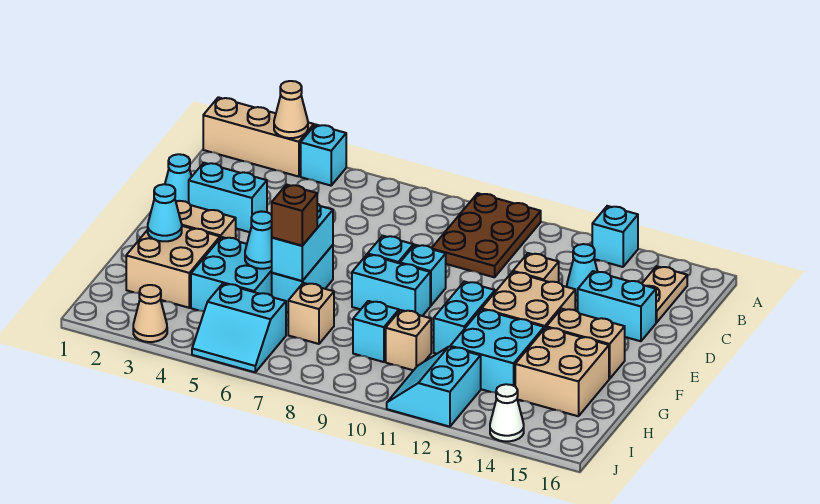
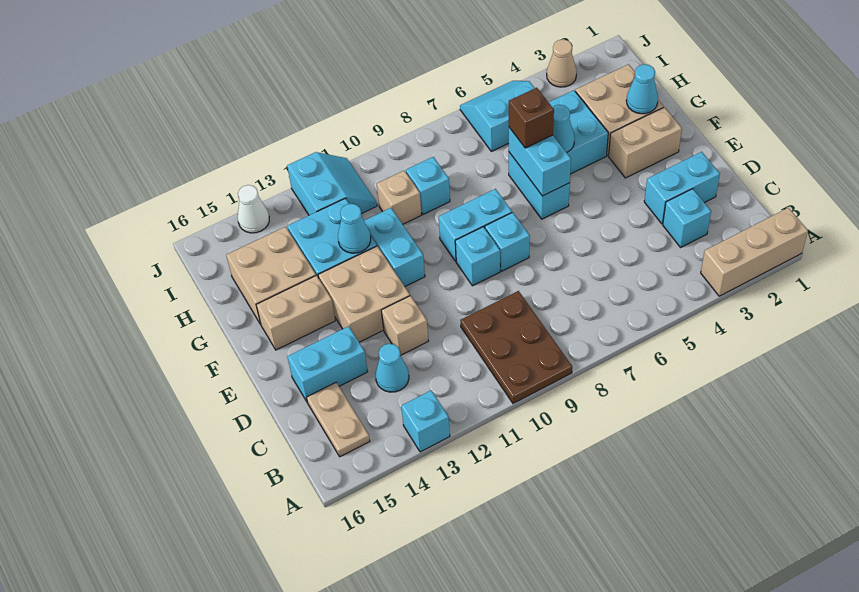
tan 1x1 cone [274,81,308,138] -> none
cyan 1x1 brick [301,125,346,186] -> cyan 1x1 brick moved to [663,189,711,247]
cyan 1x1 cone [165,154,192,203] -> cyan 1x1 cone moved to [338,204,371,253]
tan 1x1 brick [288,283,334,344] -> none

